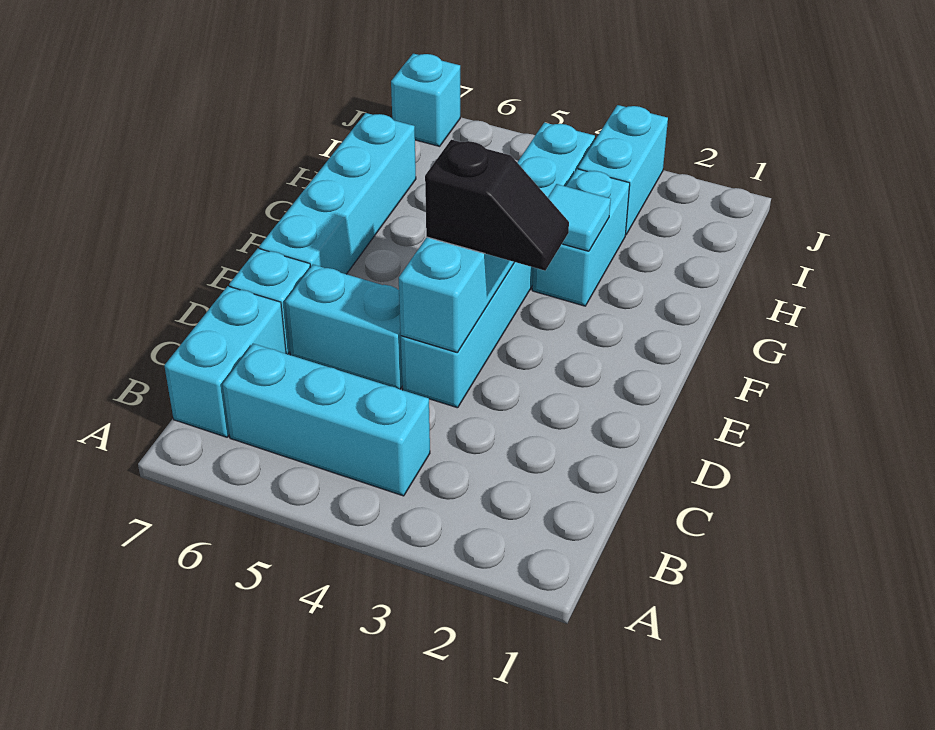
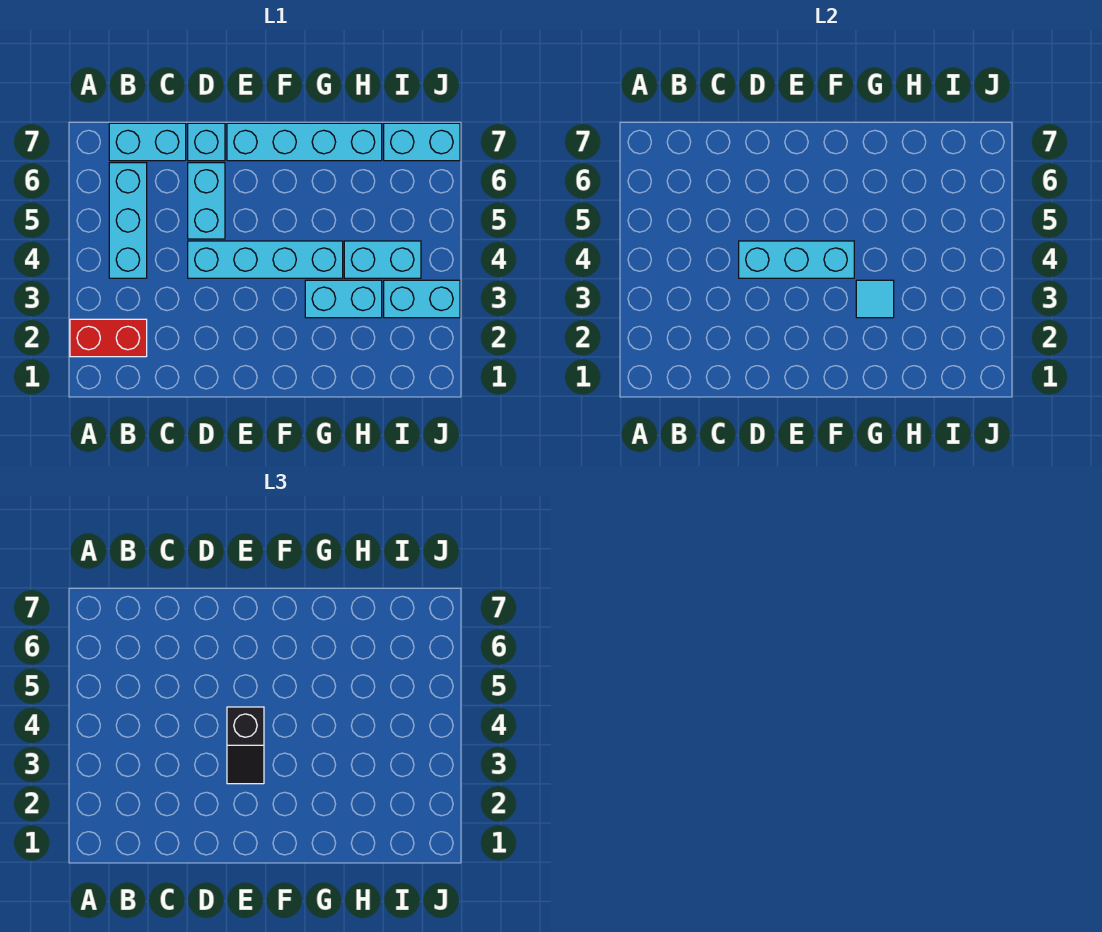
none -> red 1x2 brick [70,319,147,357]
cyan 1x1 brick [391,54,460,146] -> cyan 1x2 brick [384,123,460,161]

